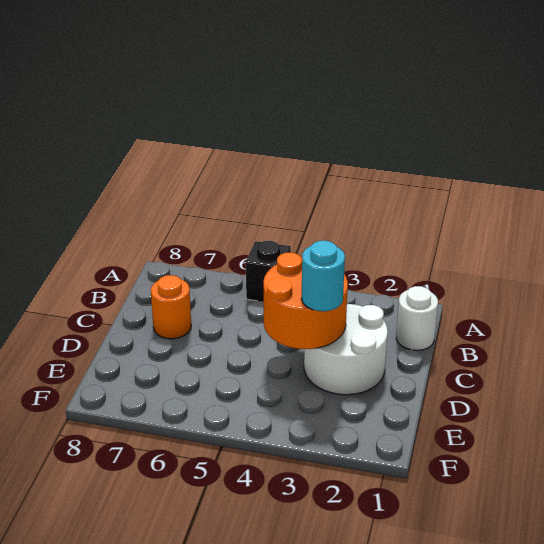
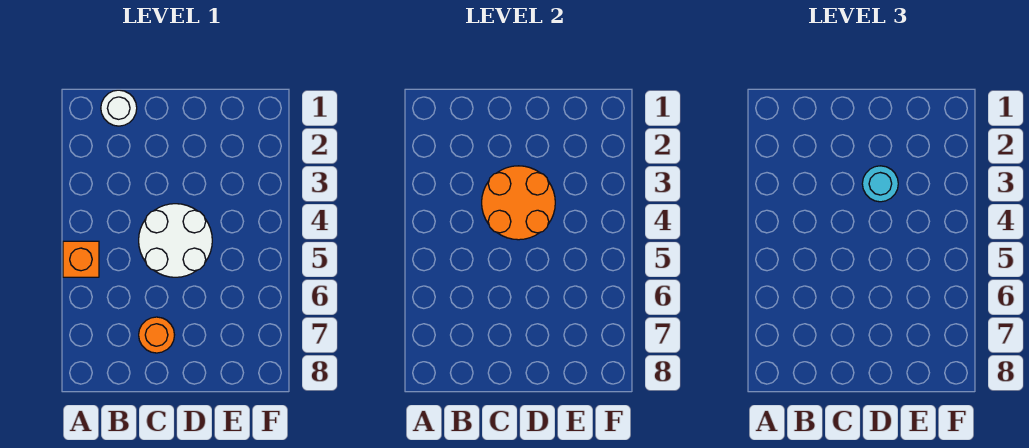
black 1x1 brick [246,241,291,301] -> orange 1x1 brick [63,241,99,277]
white 2x2 round brick [304,304,388,395] -> white 2x2 round brick moved to [139,204,212,277]

